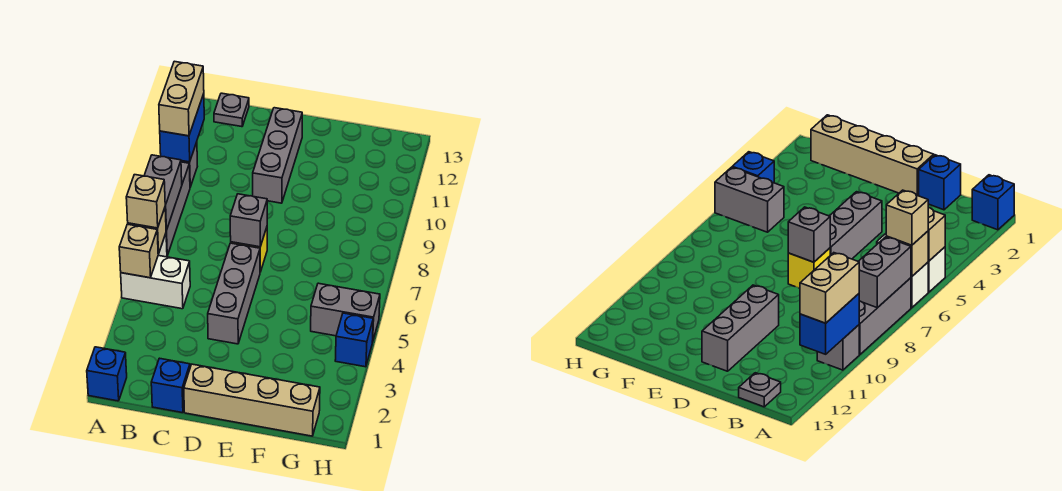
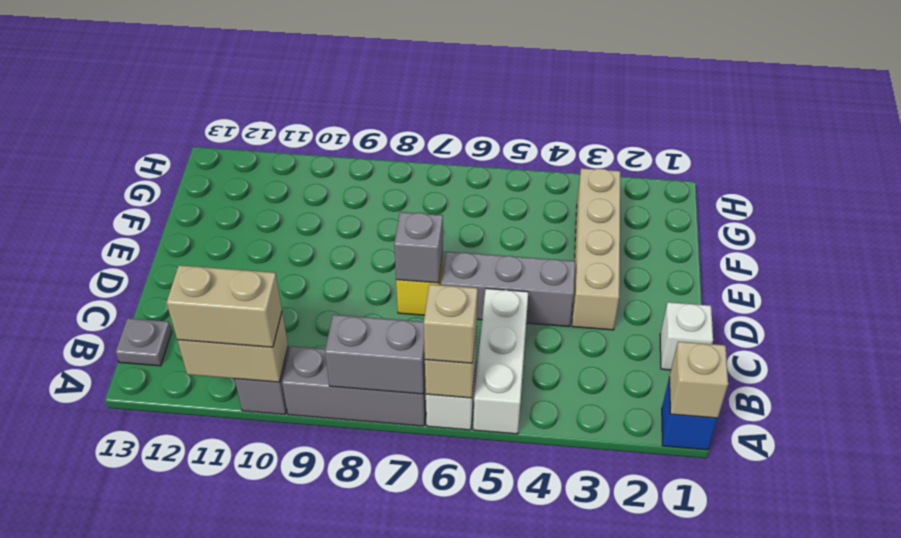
white 1x2 brick [121,255,190,309] -> white 1x3 brick [473,288,528,434]
tan 1x1 brick [119,224,158,278] -> tan 1x1 brick moved to [669,342,728,418]
blue 1x2 brick [160,94,204,162] -> tan 1x2 brick [177,313,288,382]
blue 1x1 brick [151,358,190,413] -> white 1x1 brick [660,302,713,370]
tan 1x4 brick [184,364,320,436] -> tan 1x4 brick moved to [572,168,620,330]
grey 1x3 brick [253,108,302,203] -> none
grey 1x2 brick [311,283,380,342] -> none
blue 1x1 brick [335,313,373,367] -> none

